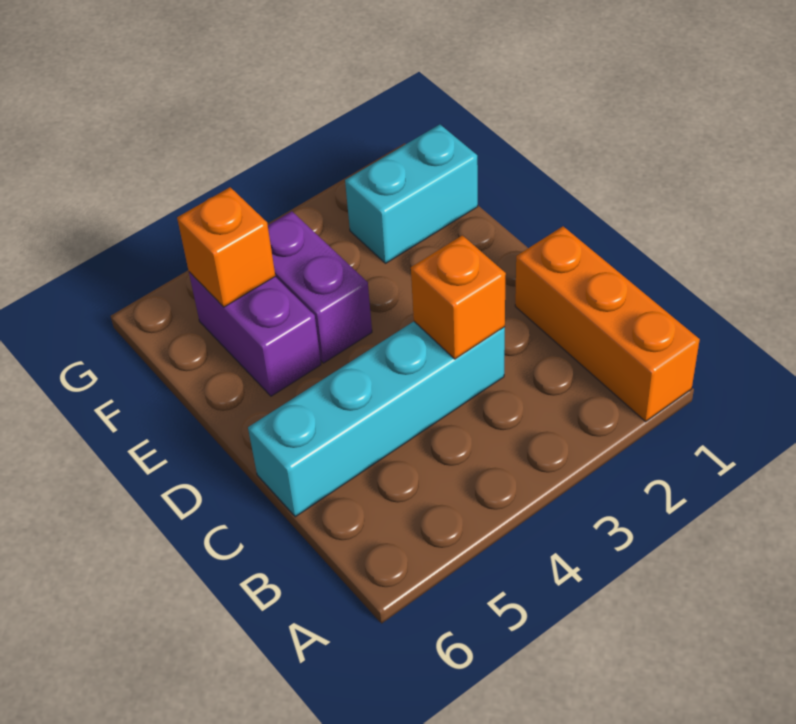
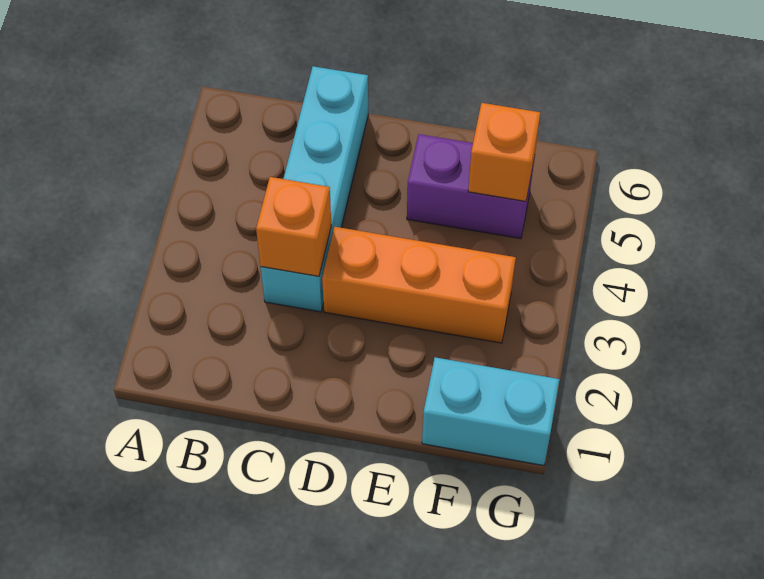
orange 1x3 brick [515,226,700,421] -> orange 1x3 brick moved to [322,227,516,343]
purple 1x2 brick [268,211,372,363] -> none
cyan 1x2 brick [345,124,478,263] -> cyan 1x2 brick turned to [422,357,559,466]

